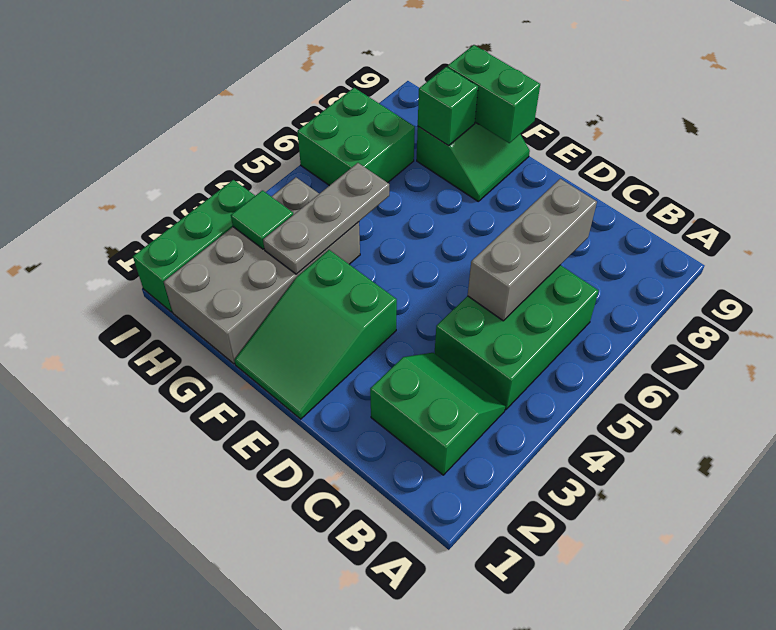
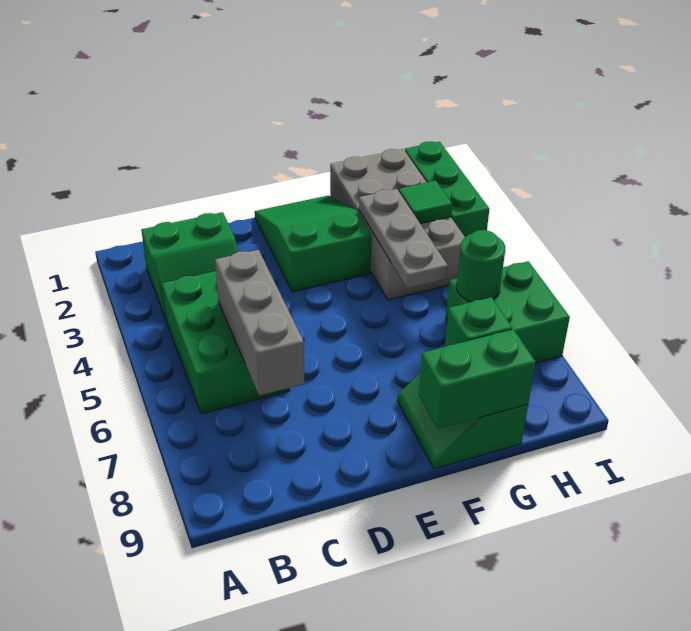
none -> green 1x1 round brick [457,230,505,302]

